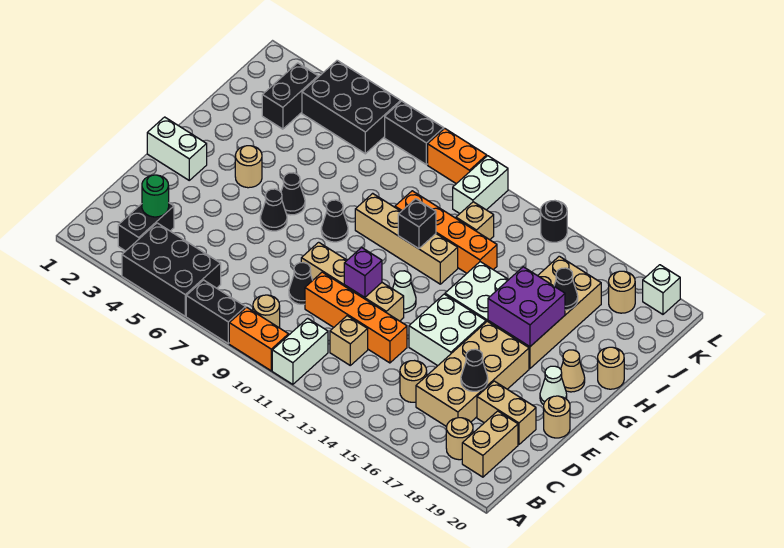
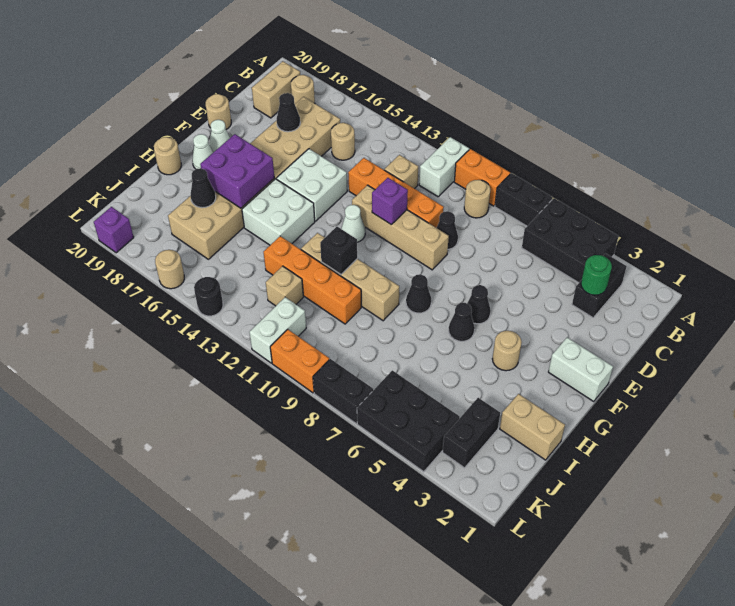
tan 1x2 brick [477,381,536,445] -> tan 1x2 brick moved to [500,394,565,460]
tan 1x1 cone [561,350,585,392] -> white 1x1 cone [192,134,213,169]
tan 1x1 round brick [609,271,635,313] -> tan 1x1 round brick moved to [155,250,184,289]
white 1x1 brick [643,265,680,314] -> purple 1x1 brick [94,207,134,253]

